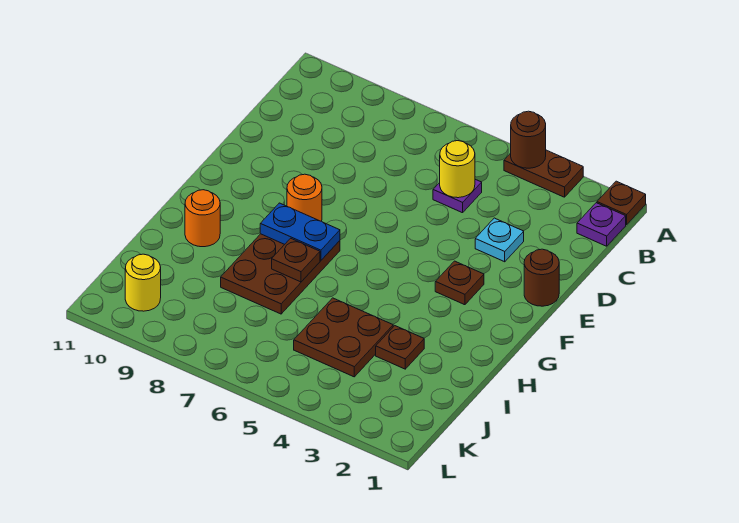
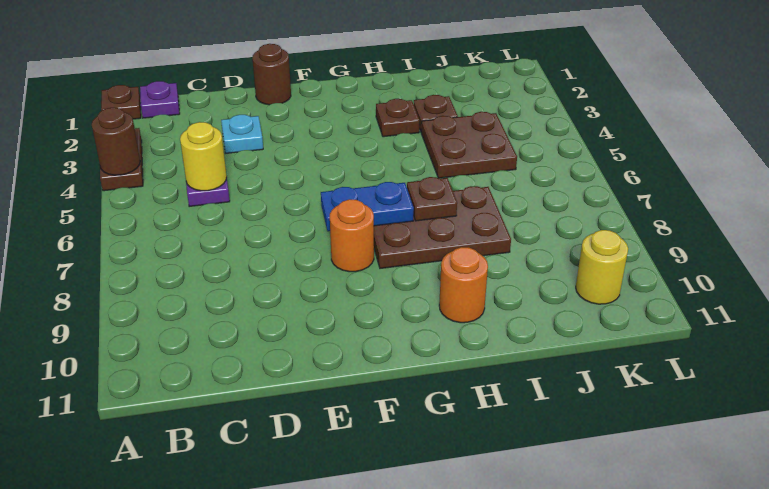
brown 1x1 plate [435,261,484,305] -> brown 1x1 plate moved to [376,99,419,137]
blue 1x2 plate [260,203,340,260] -> blue 1x2 plate turned to [321,182,414,231]

